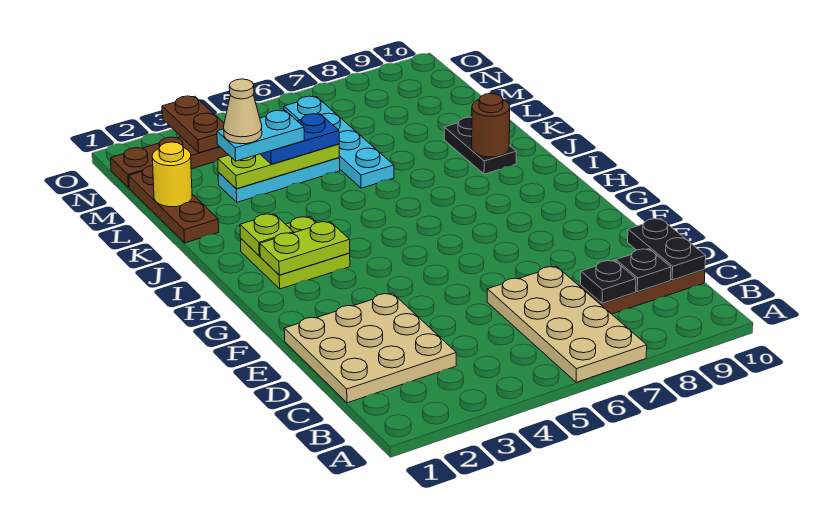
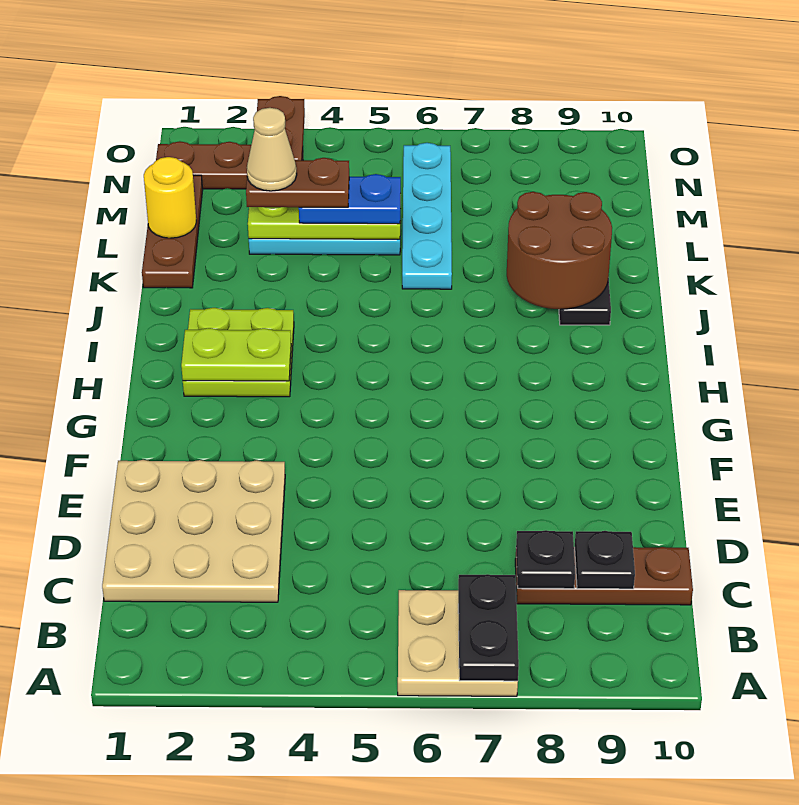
tan 2x4 plate [487,266,647,382] -> tan 2x2 plate [398,590,518,696]
black 1x2 plate [628,219,706,280] -> black 1x2 plate moved to [458,574,519,681]
lime 1x1 plate [240,214,293,256] -> none
brown 1x1 round brick [472,94,510,157] -> brown 2x2 round brick [507,192,612,309]
cyan 1x2 plate [217,110,304,161] -> brown 1x2 plate [246,158,349,207]

